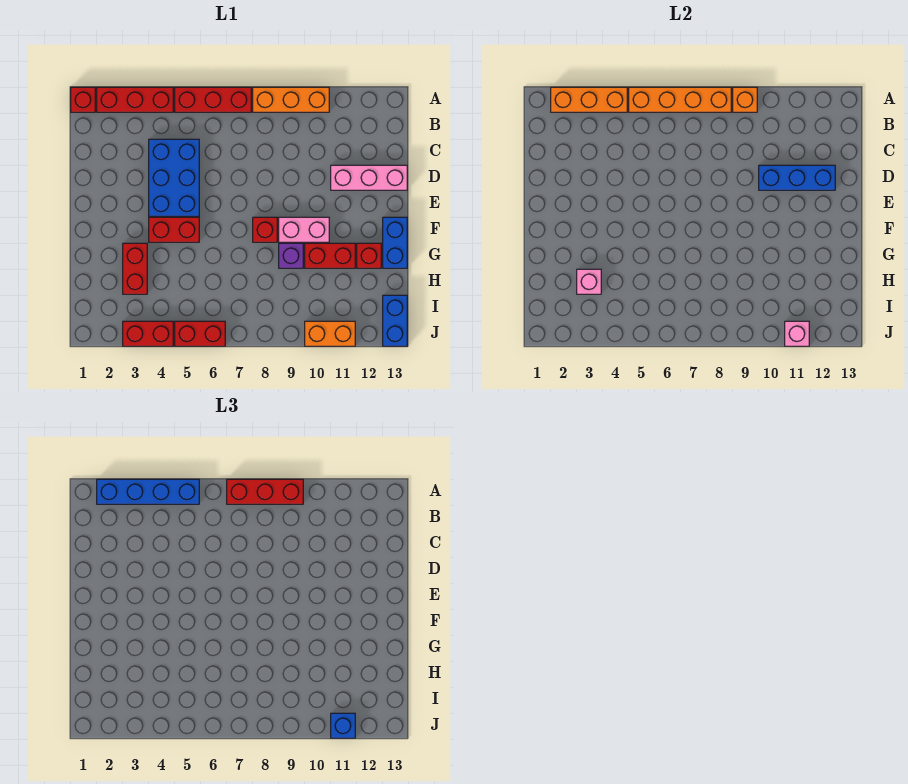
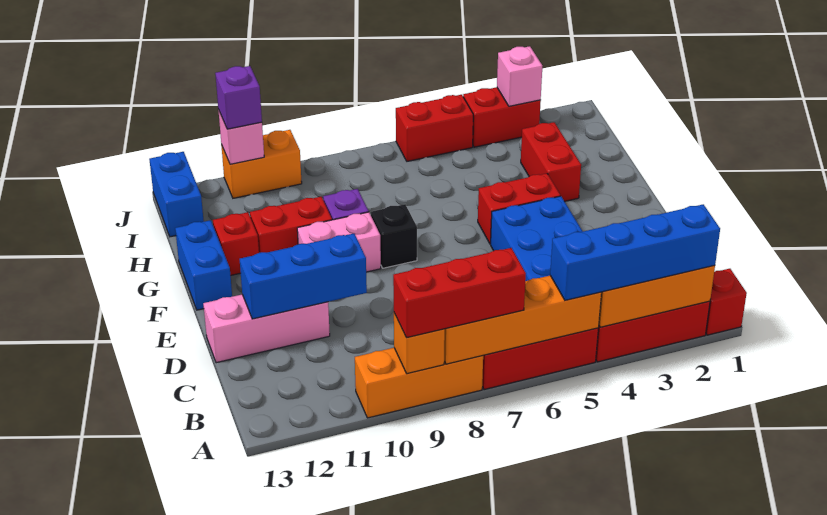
red 1x1 brick [253,217,277,242] -> black 1x1 brick [371,204,417,268]
pink 1x1 brick [577,269,601,294] -> pink 1x1 brick moved to [497,46,542,106]
blue 1x1 brick [331,713,355,738] -> purple 1x1 brick [215,66,262,129]

